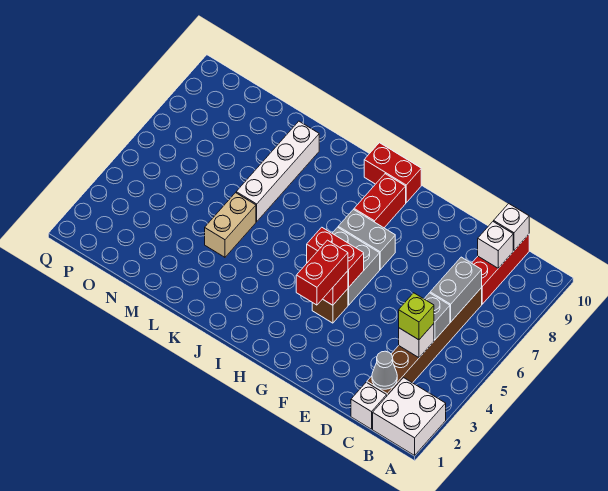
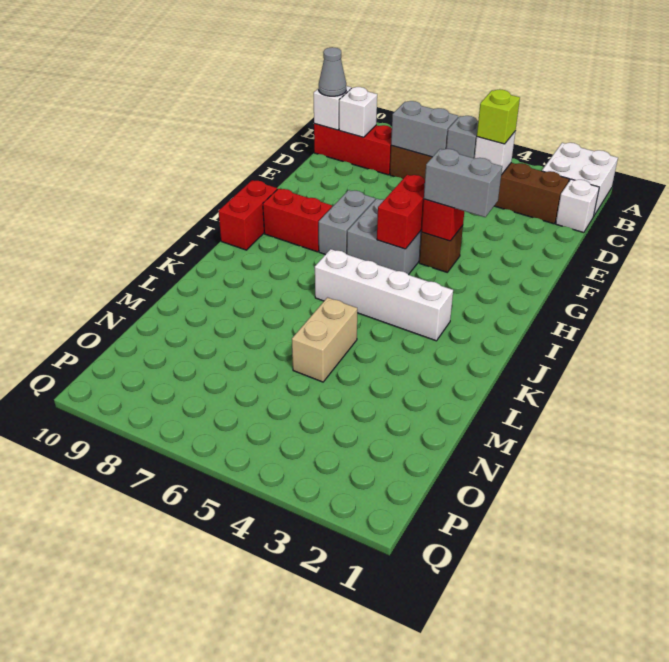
grey 1x1 cone [372,351,397,389] -> grey 1x1 cone moved to [319,47,346,96]
red 1x2 brick [296,240,348,305] -> grey 1x2 brick [424,149,502,217]
tan 1x2 brick [205,193,256,257] -> tan 1x2 brick turned to [292,298,357,382]
white 1x4 brick [236,121,319,222] -> white 1x4 brick moved to [315,249,453,341]

